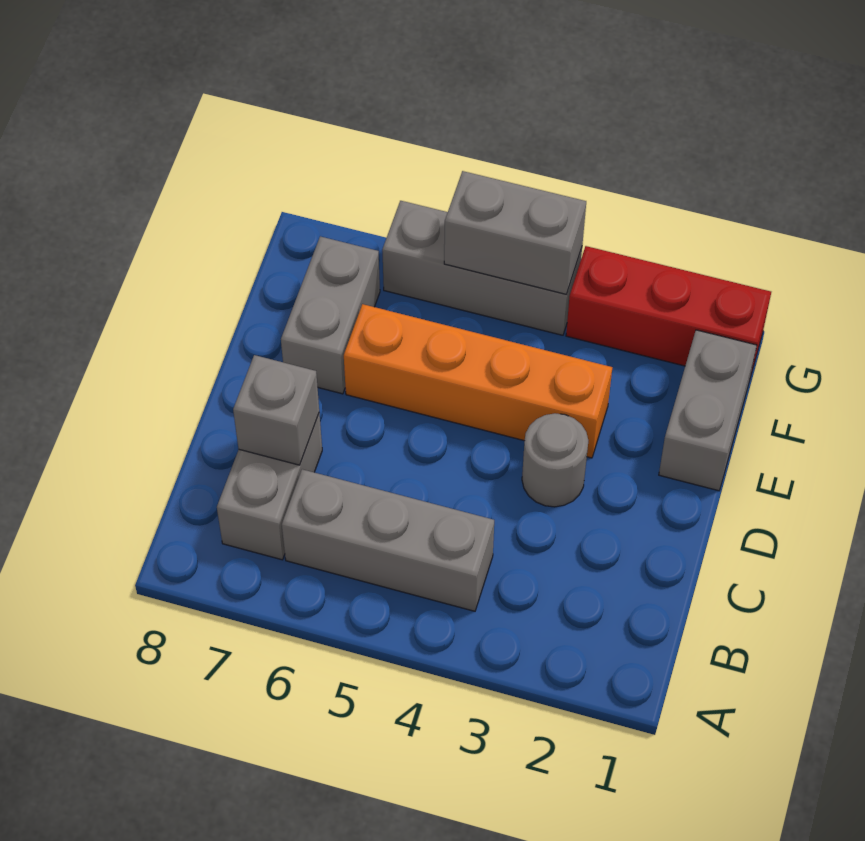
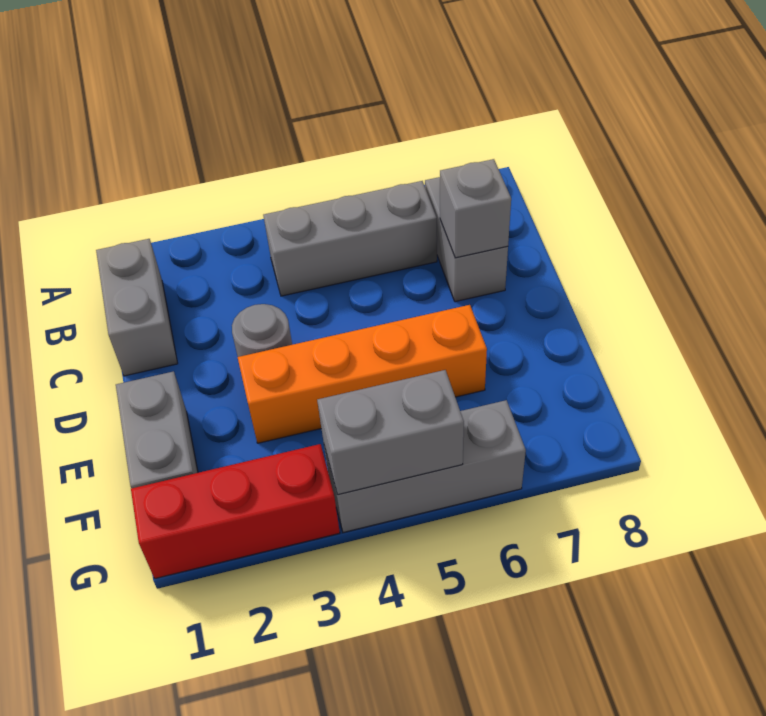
grey 1x2 brick [281,236,380,394] -> grey 1x2 brick moved to [96,239,178,376]

